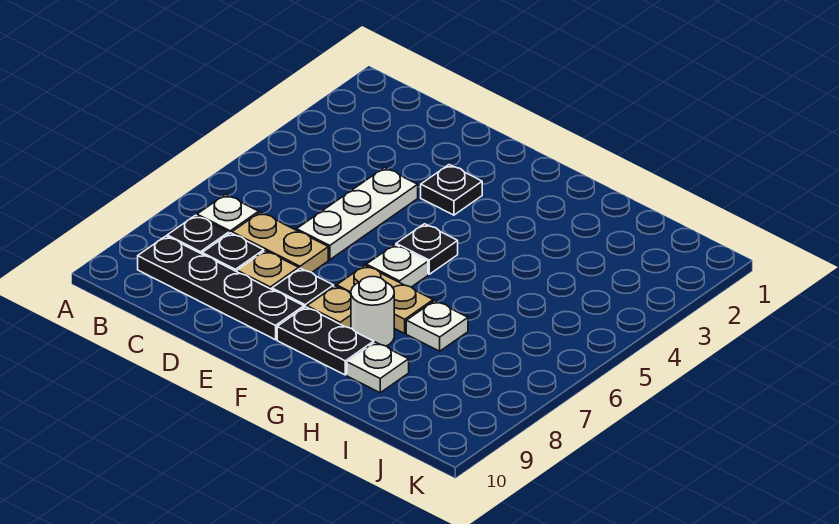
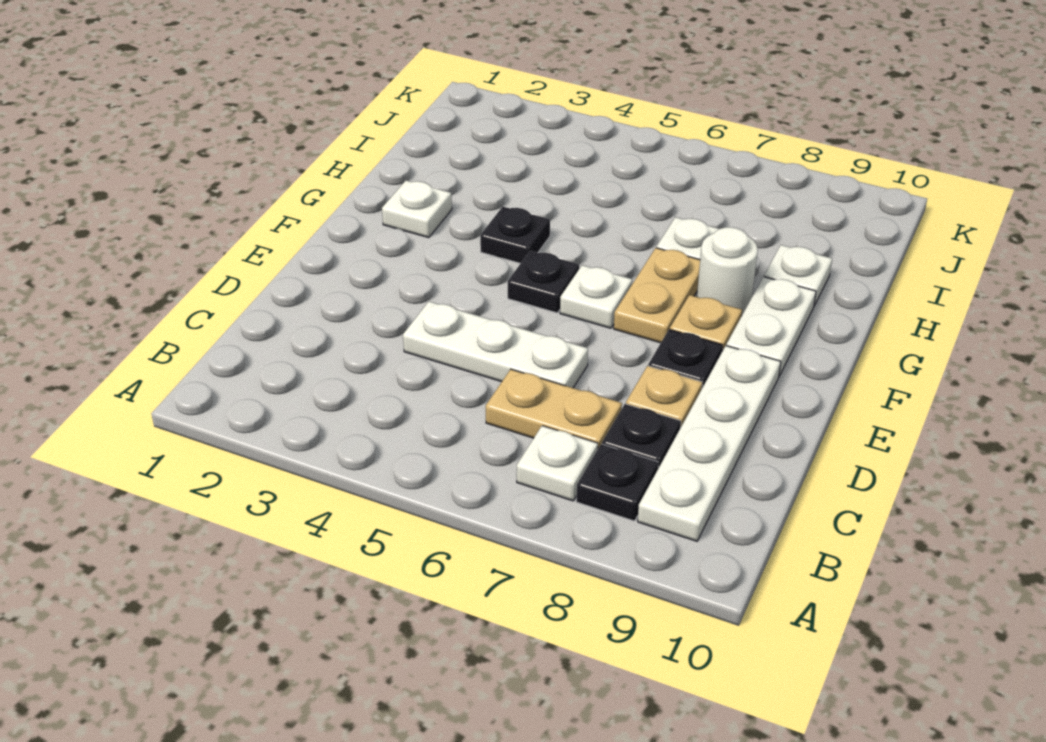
black 1x4 plate [138,236,304,340] -> white 1x4 plate [638,346,781,541]
tan 1x2 plate [232,212,328,272] -> tan 1x2 plate turned to [486,369,622,448]
black 1x1 plate [421,165,482,215] -> black 1x1 plate moved to [480,207,550,263]
black 1x2 plate [277,307,374,375] -> white 1x2 plate [726,277,816,376]
none -> white 1x1 plate [382,181,452,238]

